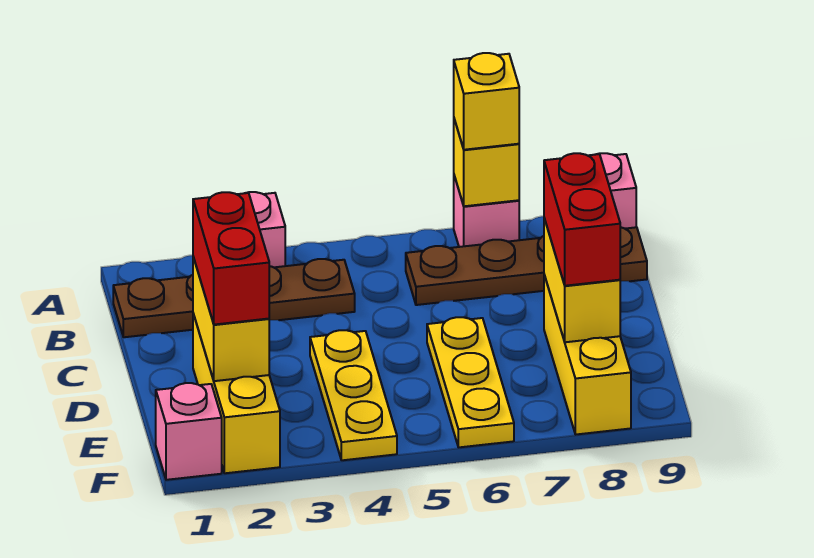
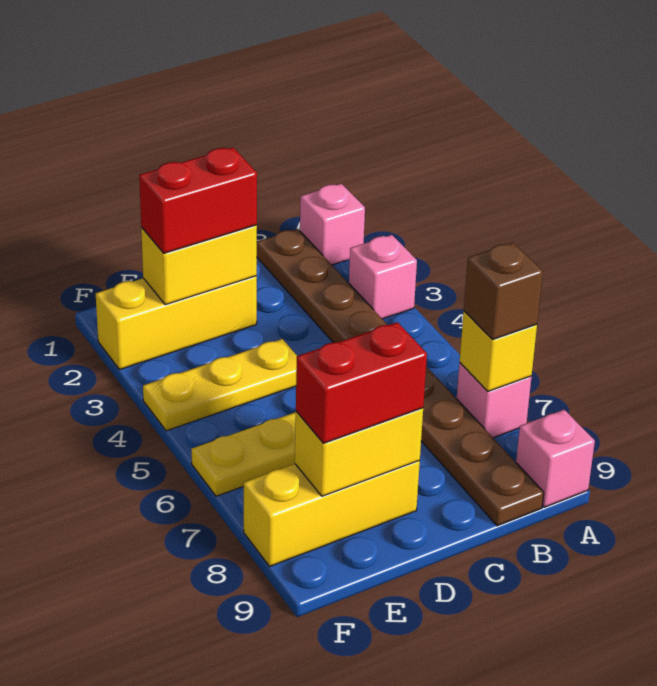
yellow 1x1 brick [454,53,519,150] -> brown 1x1 brick [464,243,543,339]
pink 1x1 brick [156,383,222,480] -> pink 1x1 brick moved to [300,184,365,265]

